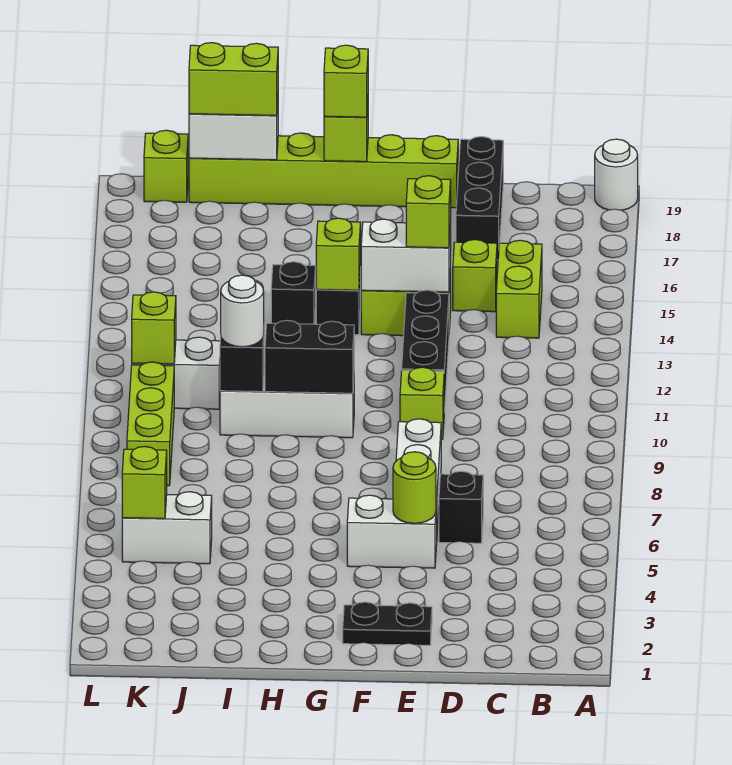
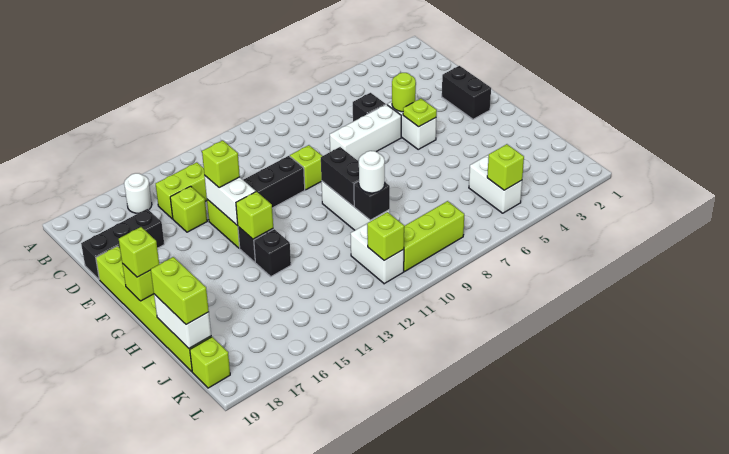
white 1x1 round brick [595,139,638,210] -> white 1x1 round brick moved to [124,173,152,213]
black 1x2 plate [343,602,432,645] -> black 1x2 brick [442,66,491,119]
none -> lime 1x1 plate [403,99,437,127]

